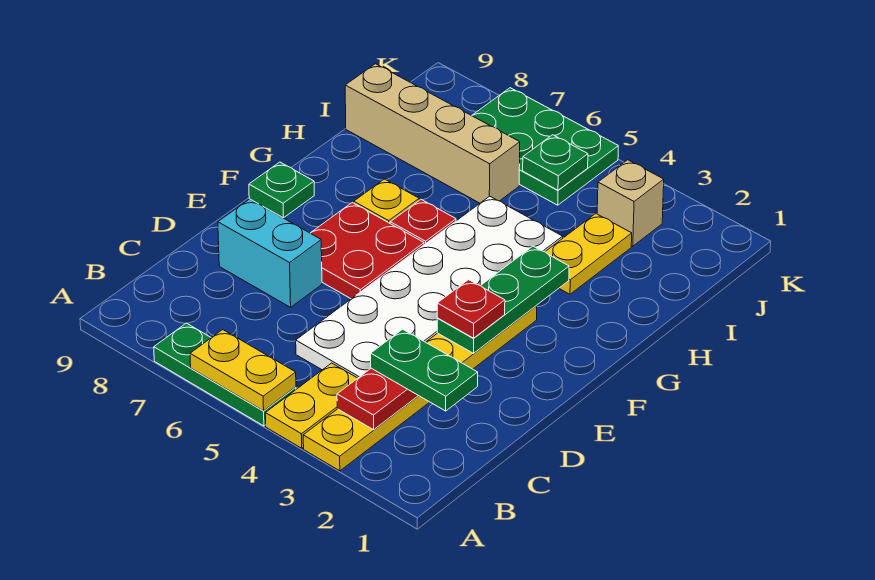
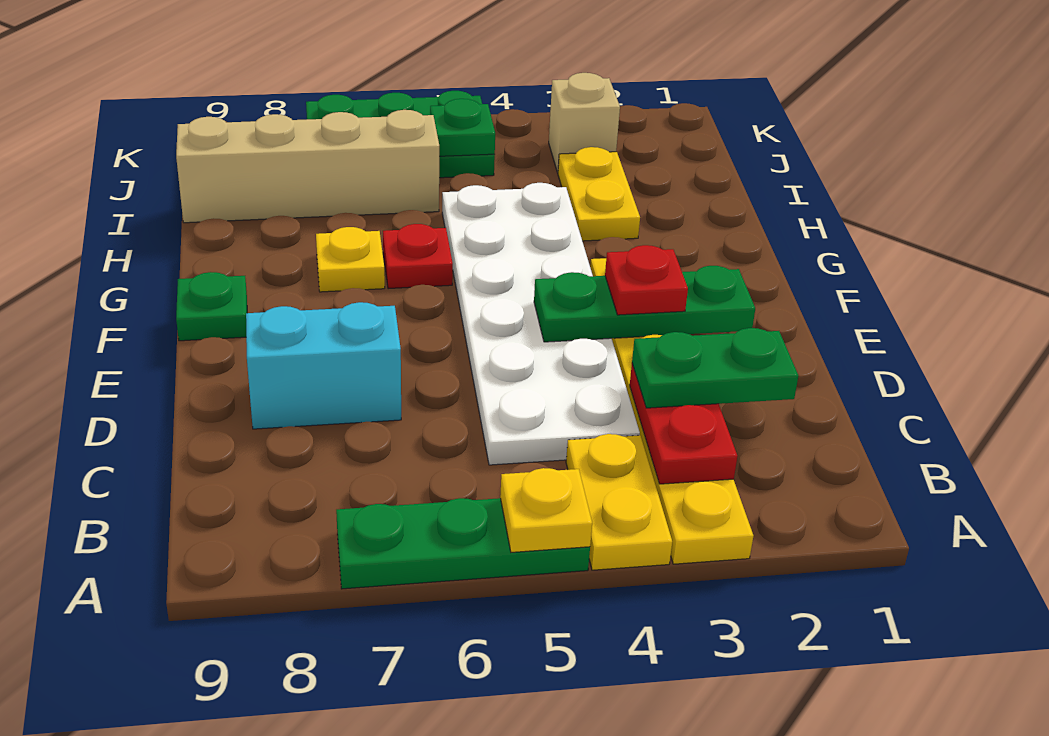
yellow 1x2 plate [190,330,296,411] -> yellow 1x1 plate [500,468,592,552]
green 1x3 plate [437,246,569,353] -> green 1x3 plate turned to [534,266,755,342]
red 2x2 plate [311,203,424,299] -> none

